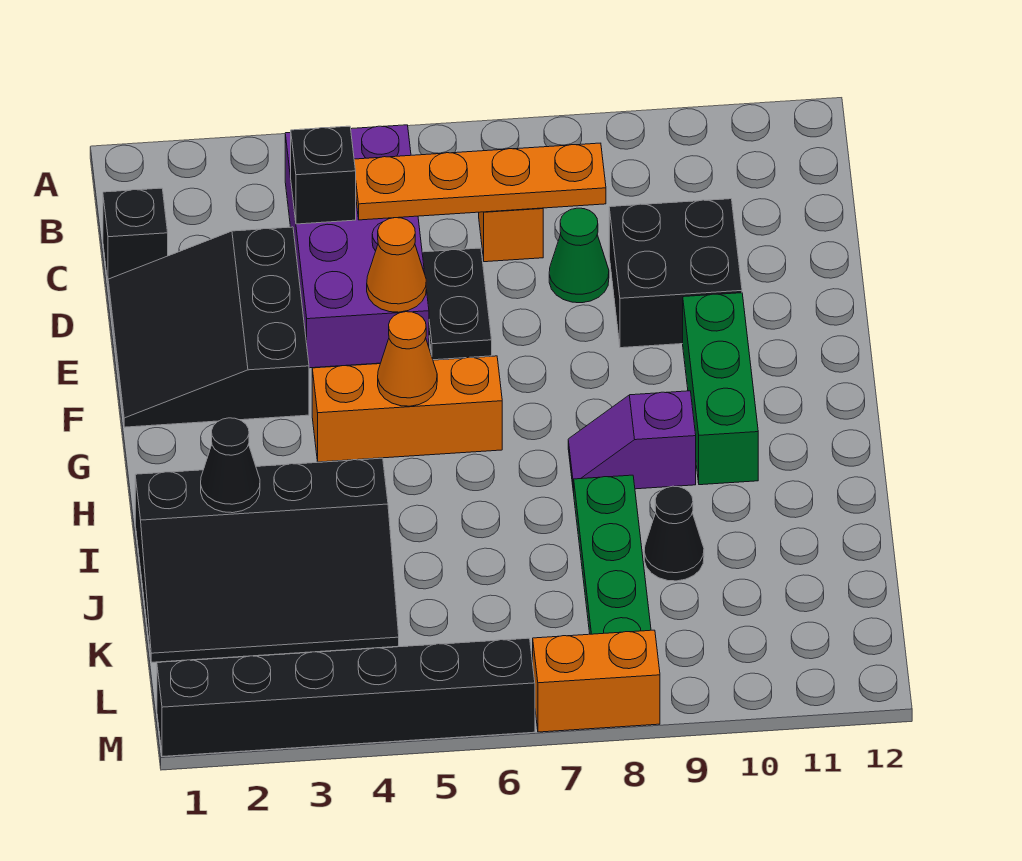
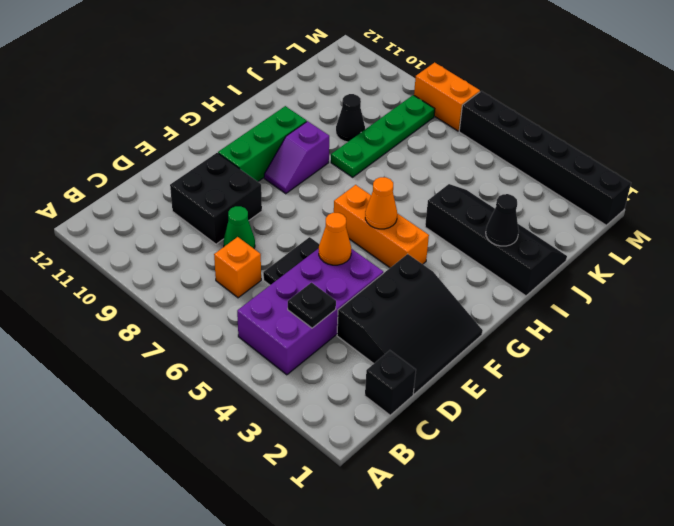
black 1x1 brick [291,126,356,224] -> black 1x1 plate [288,283,336,328]
orange 1x4 plate [354,143,606,220] -> none
purple 1x2 slope [568,391,696,493] -> purple 1x2 slope turned to [264,121,329,194]
black 3x4 slope [135,458,399,662] -> black 2x4 slope [425,184,567,296]

